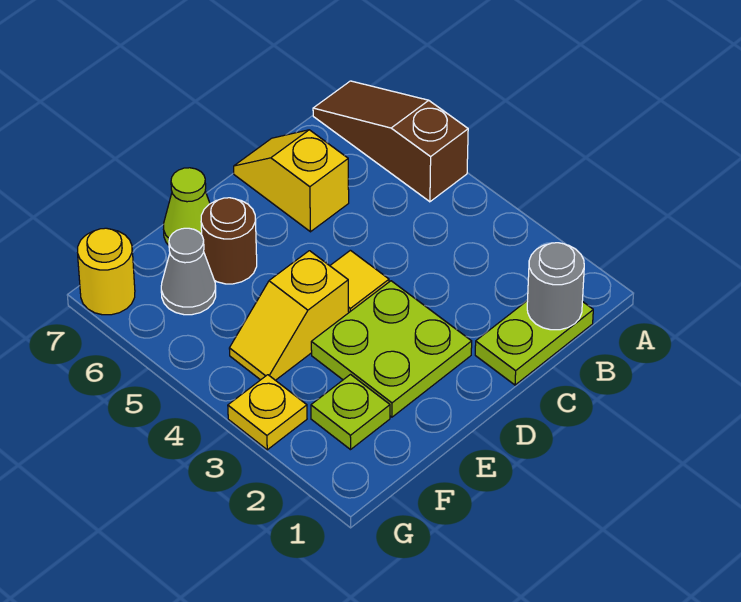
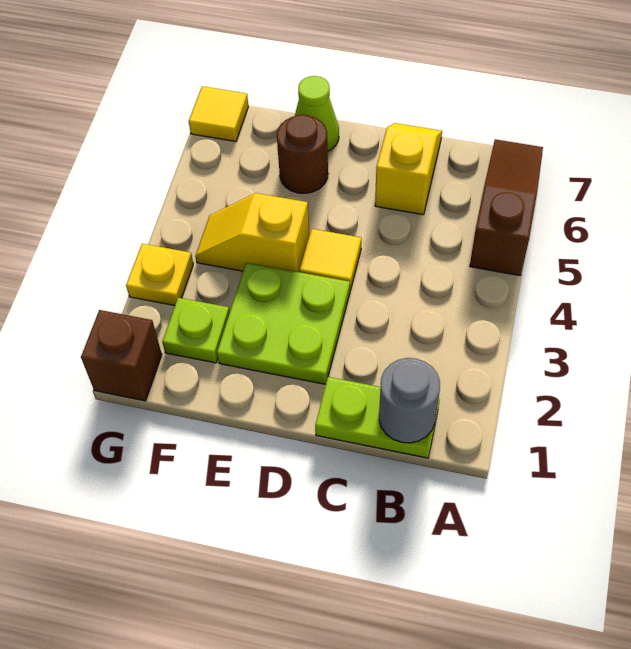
grey 1x1 cone [161,228,216,315] -> none
none -> brown 1x1 brick [81,310,162,401]
yellow 1x1 round brick [77,228,135,315] -> yellow 1x1 tile [189,86,248,142]

